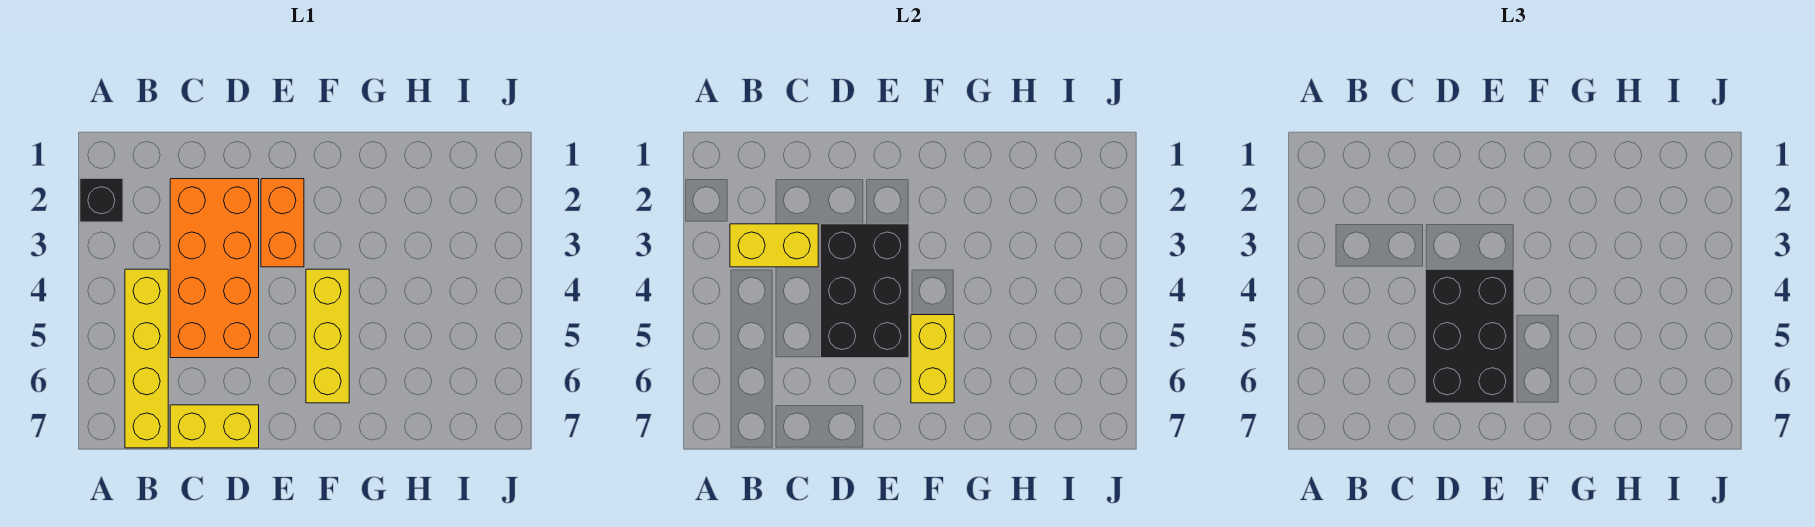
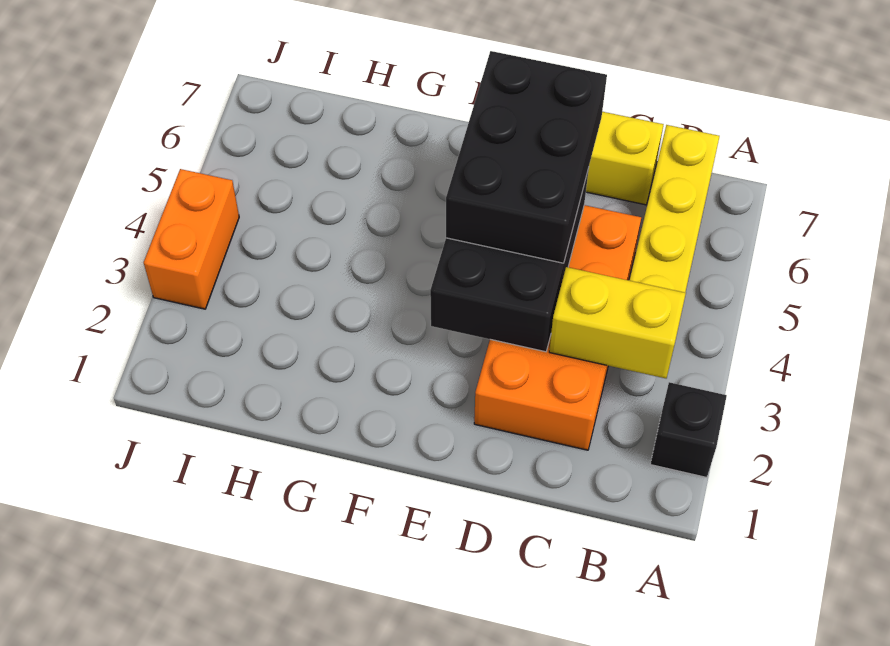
orange 1x2 brick [261,179,304,267] -> orange 1x2 brick moved to [144,169,239,309]
yellow 1x3 brick [306,269,349,403] -> none
yellow 1x2 brick [911,315,954,403] -> none

